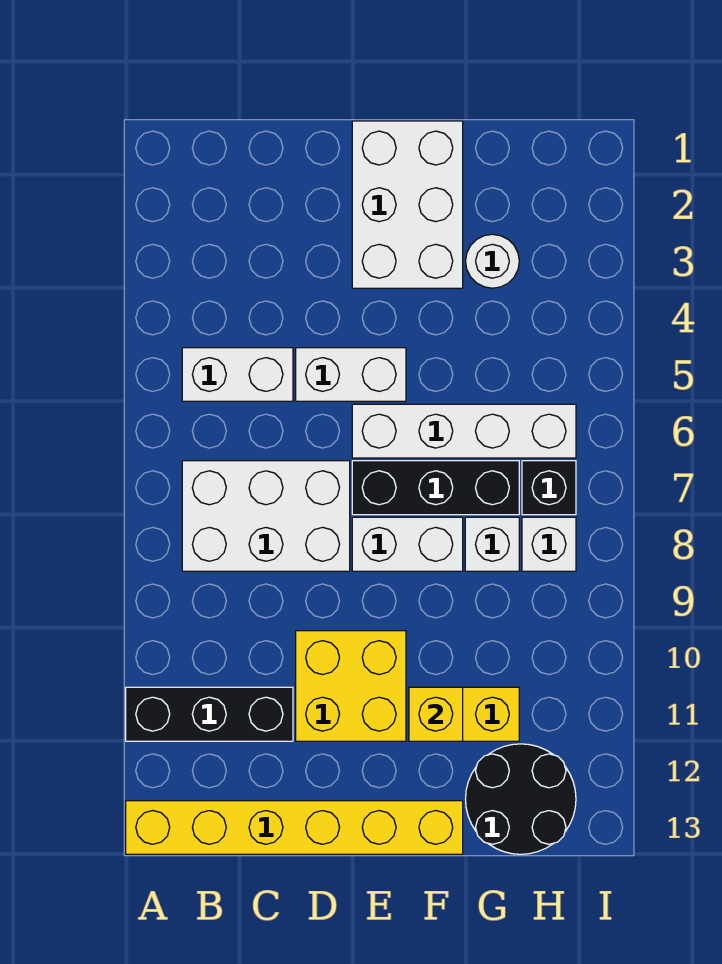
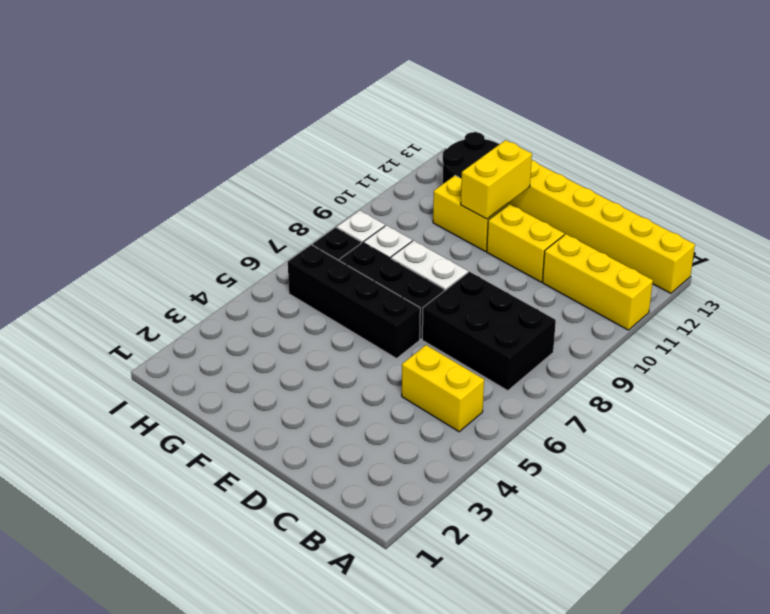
black 1x3 brick [126,687,293,741] -> yellow 1x3 brick [542,234,653,330]
white 1x2 brick [182,348,293,401] -> yellow 1x2 brick [402,345,484,432]
white 2x3 brick [182,461,350,571] -> black 2x3 brick [422,272,556,391]
white 1x2 brick [296,348,406,401] -> none
yellow 2x2 brick [296,631,406,741] -> yellow 1x2 brick [487,204,564,282]
white 2x3 brick [352,121,463,288] -> none
white 1x4 brick [352,404,576,458] -> black 1x4 brick [288,245,420,358]
yellow 1x1 brick [409,687,463,741] -> yellow 1x2 brick [461,140,532,219]
white 1x1 round brick [466,234,519,288] -> none

